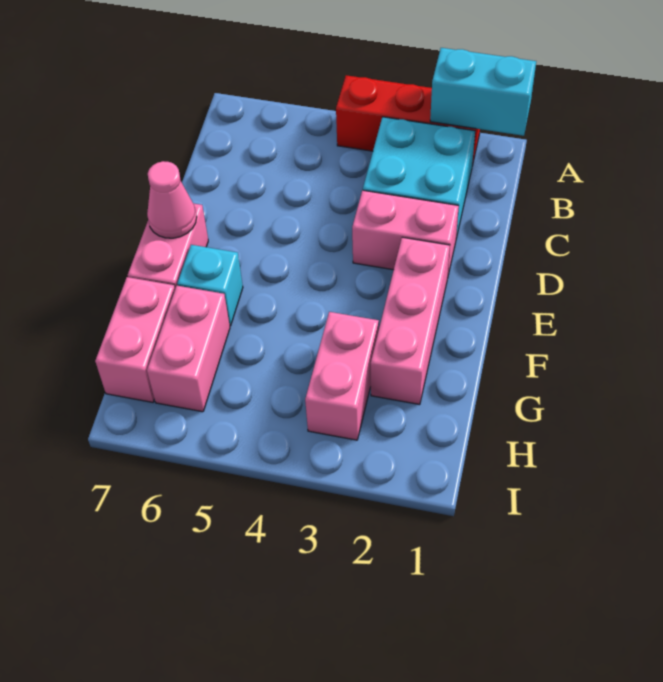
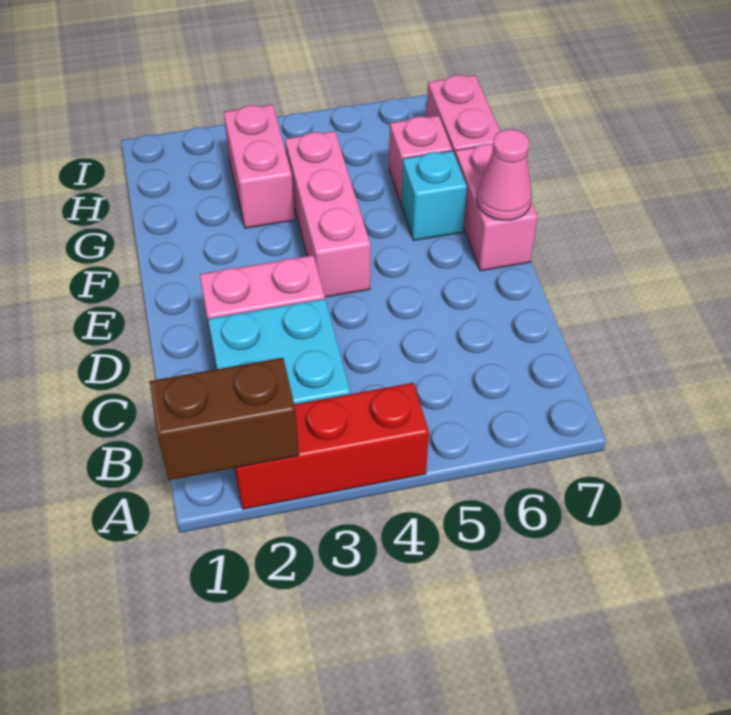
cyan 1x2 brick [430,48,536,136] -> brown 1x2 brick [150,358,299,480]
pink 1x3 brick [371,237,450,405] -> pink 1x3 brick moved to [285,131,370,297]
pink 1x2 brick [147,286,230,412] -> pink 1x1 brick [389,116,452,203]

